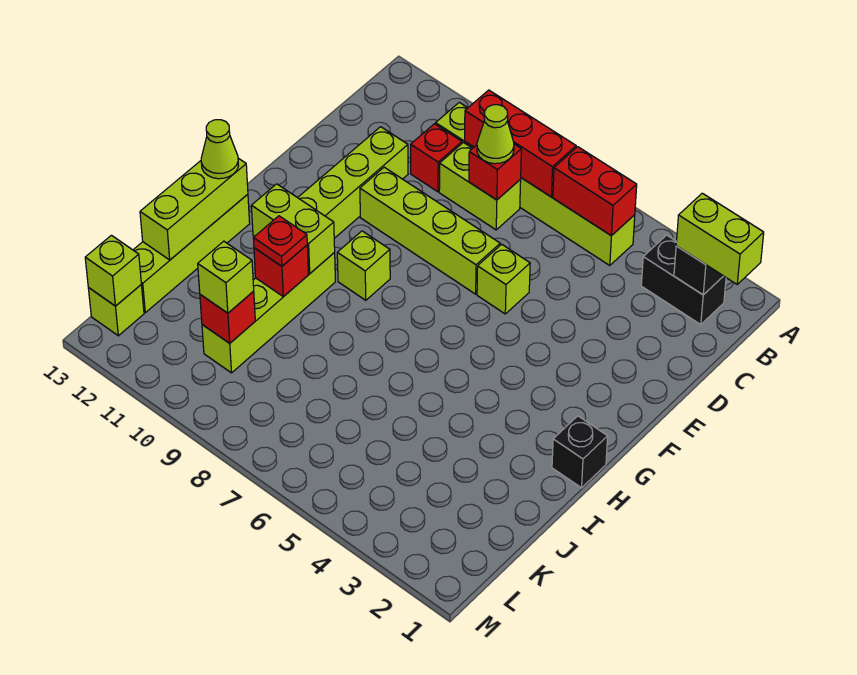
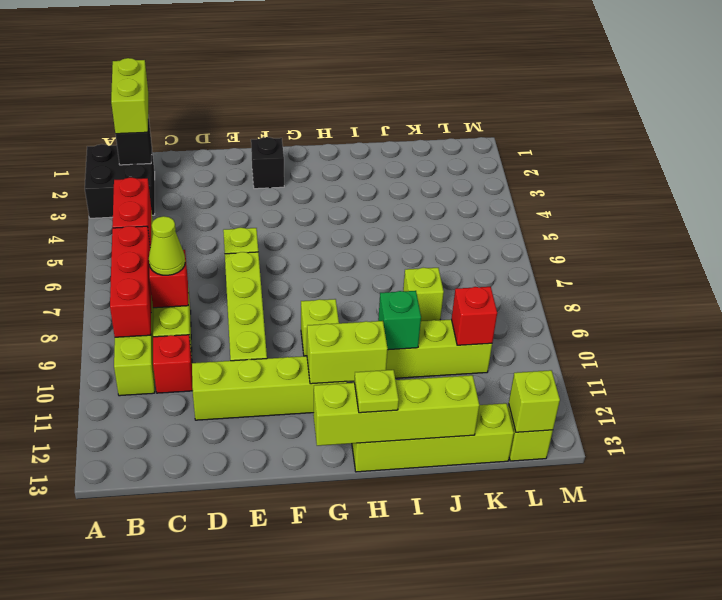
black 1x2 brick [641,235,726,325] -> black 2x2 brick [85,144,155,218]
black 1x1 brick [552,416,608,488] -> black 1x1 brick moved to [251,137,284,189]
lime 1x2 brick [251,184,335,273] -> lime 1x2 brick turned to [307,321,388,384]
lime 1x3 brick [140,158,248,260] -> lime 1x4 brick [313,375,479,446]
lime 1x1 cone [201,120,239,179] -> lime 1x1 plate [355,370,399,413]
red 1x1 brick [254,245,308,297] -> green 1x1 brick [378,291,421,350]
red 1x1 plate [253,216,307,266] -> none
lime 1x1 brick [198,241,254,313] -> lime 1x1 brick moved to [403,268,444,321]

